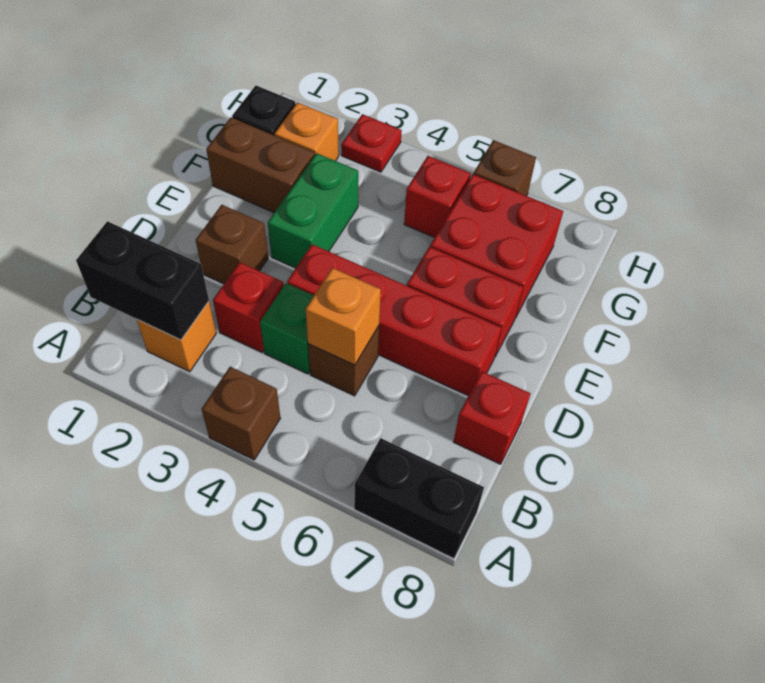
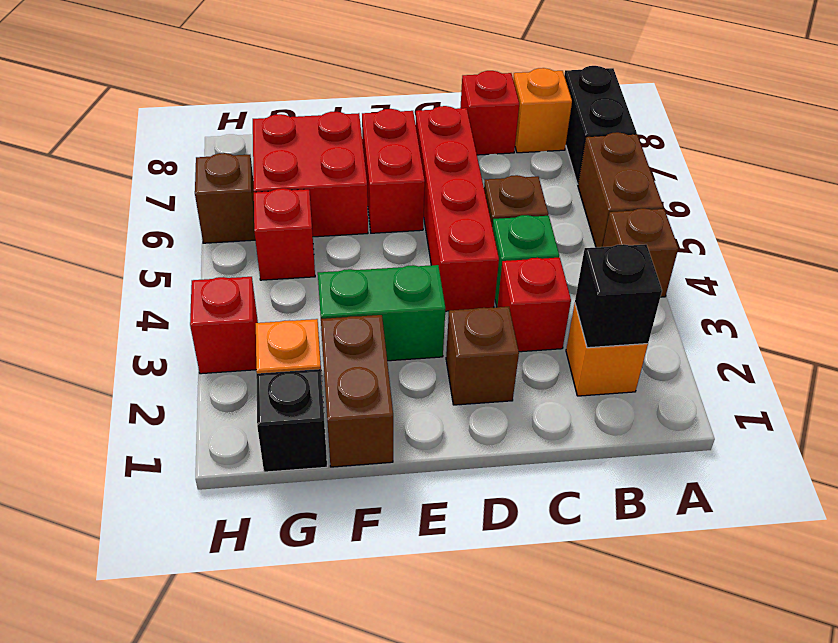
none -> brown 1x2 brick [578,132,663,247]
black 1x2 brick [76,221,209,340] -> black 1x1 brick [575,244,662,348]
orange 1x1 brick [306,268,381,365] -> orange 1x1 brick moved to [513,68,572,153]
red 1x1 plate [341,114,402,172] -> red 1x1 brick [190,277,258,374]

